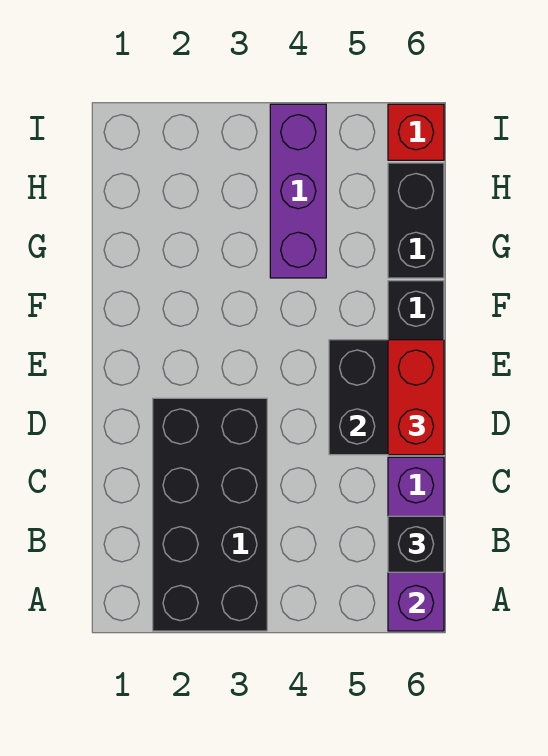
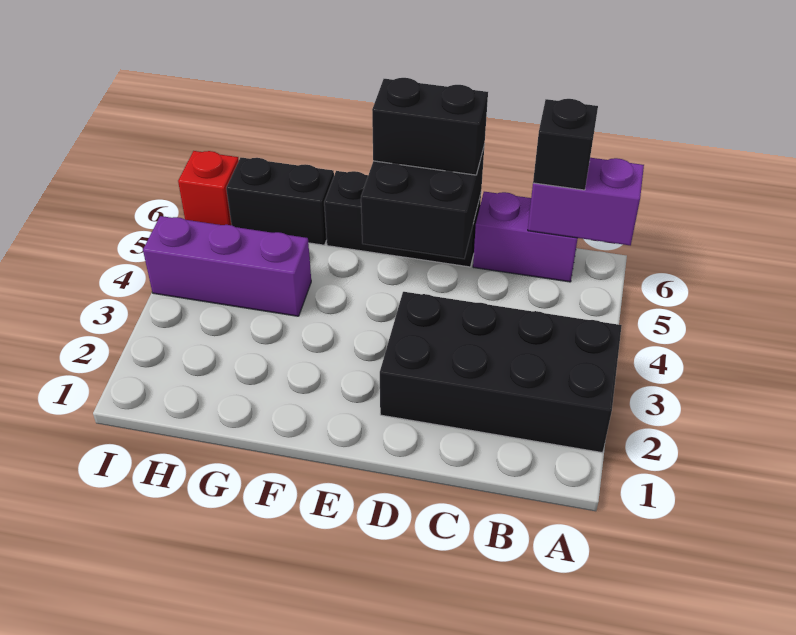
red 1x2 brick [388,340,444,455] -> black 1x2 brick [372,78,488,175]

